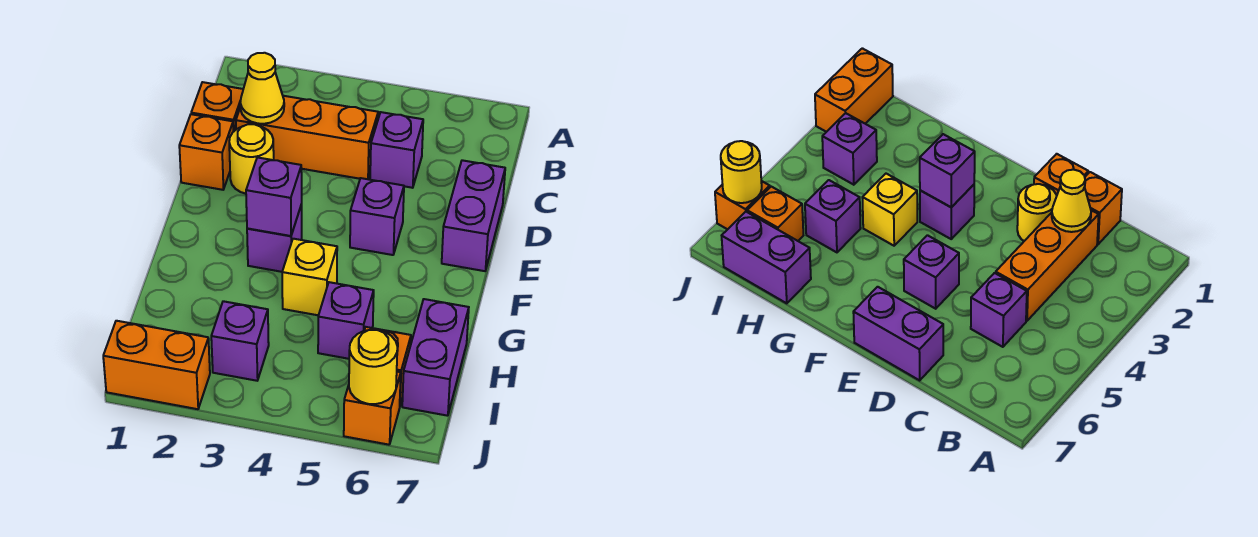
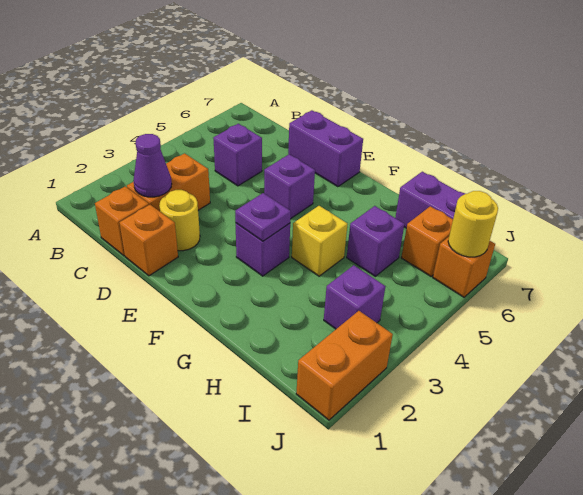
orange 1x3 brick [236,96,378,179] -> orange 1x2 brick [127,153,210,211]
yellow 1x1 cone [240,53,284,124] -> purple 1x1 cone [133,134,172,197]
purple 1x1 brick [246,157,302,236] -> purple 1x1 plate [235,193,291,241]

